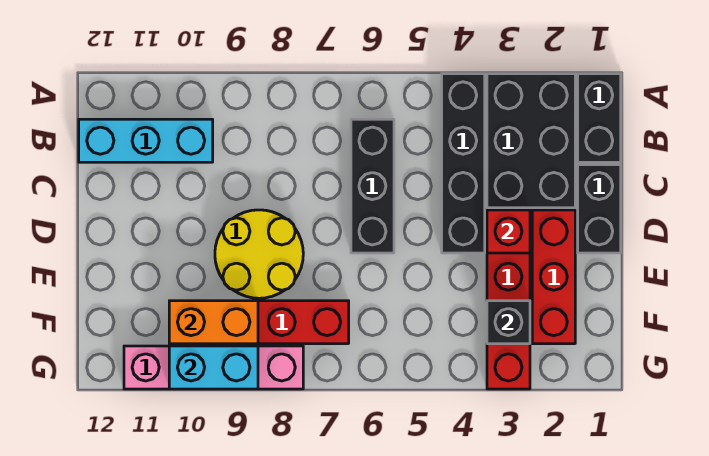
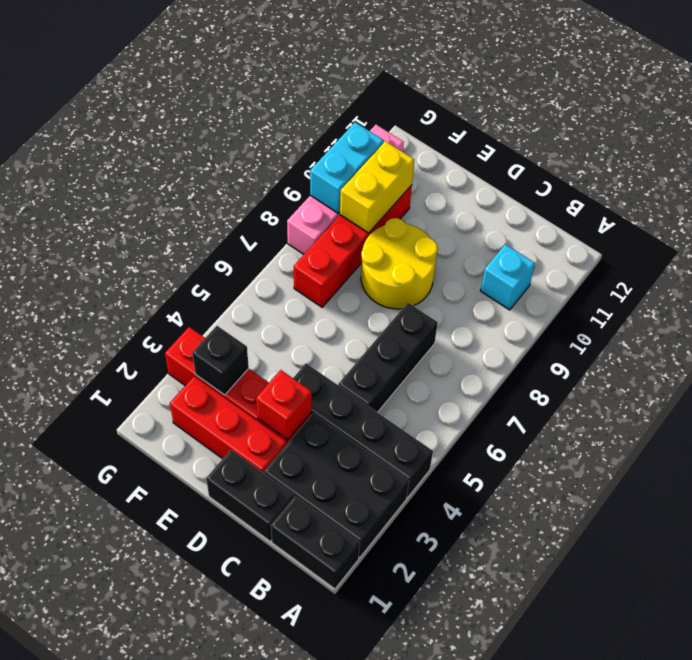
black 1x3 brick [351,119,394,253] -> black 1x3 brick turned to [339,303,438,412]
cyan 1x3 brick [79,119,213,162] -> cyan 1x1 brick [481,244,535,310]
orange 1x2 brick [169,301,258,344] -> yellow 1x2 brick [340,141,414,233]

